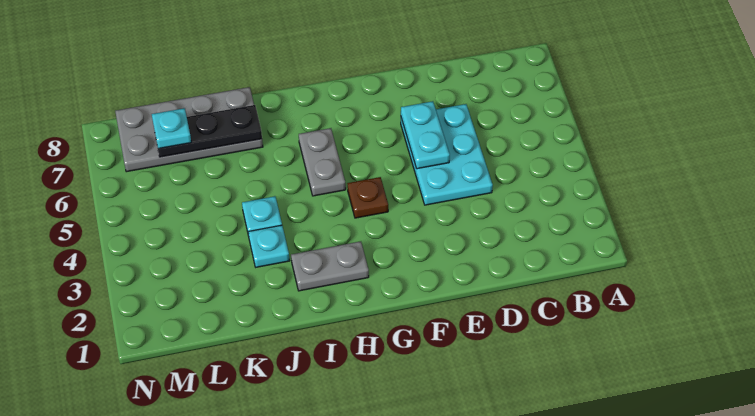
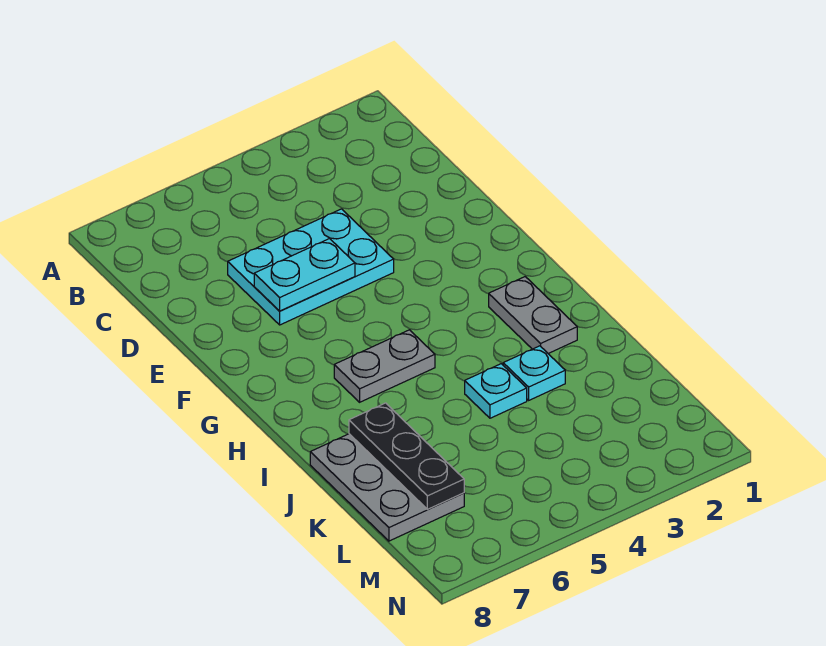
brown 1x1 plate [347,177,388,218] -> none
grey 2x4 plate [115,87,263,172] -> grey 2x3 plate [310,434,464,541]
cyan 1x1 plate [152,108,191,149] -> none

